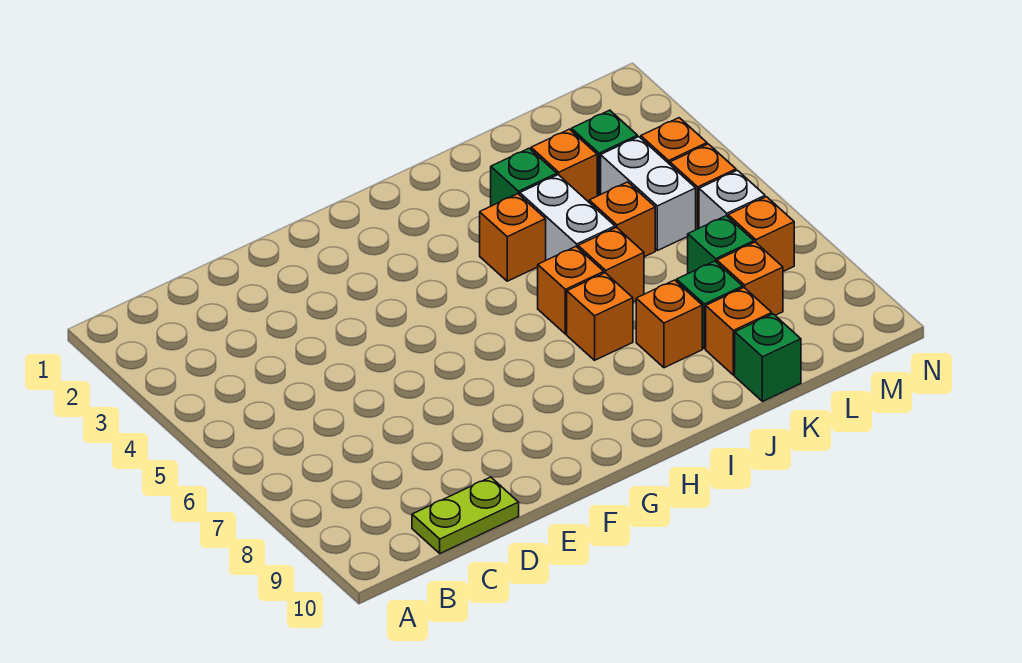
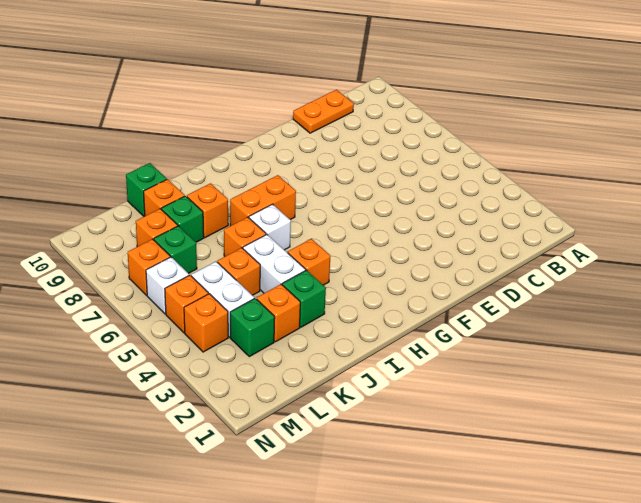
lime 1x2 plate [412,477,519,553] -> orange 1x2 plate [293,90,354,133]
orange 1x1 brick [538,247,604,334] -> white 1x1 brick [249,204,291,250]
orange 1x1 brick [567,273,633,360] -> orange 1x2 brick [230,175,296,226]

